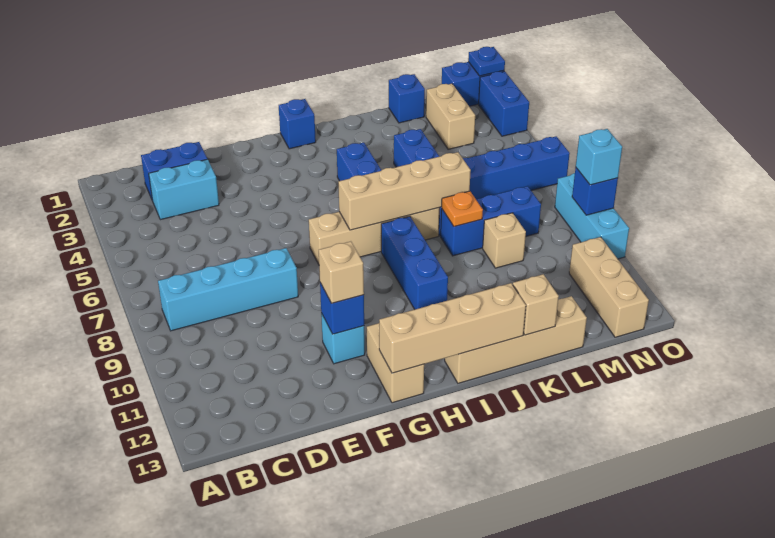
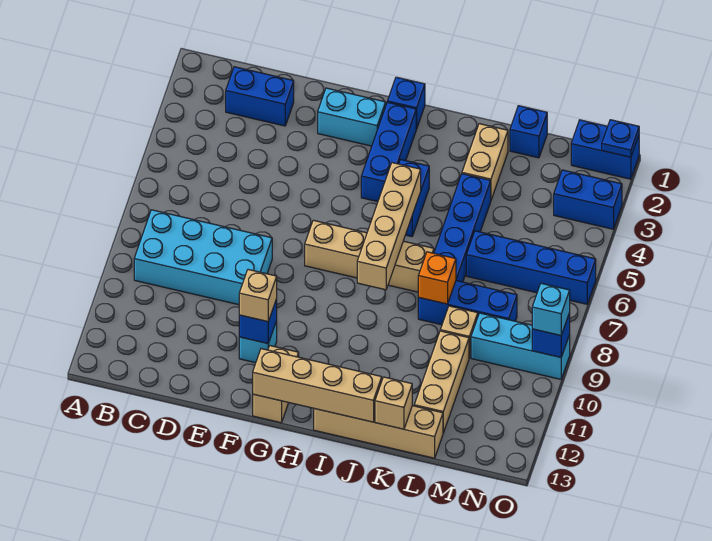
cyan 1x4 brick [158,248,298,331] -> cyan 2x4 brick [134,210,272,305]
cyan 1x2 brick [149,159,219,220] -> cyan 1x2 brick moved to [318,88,386,146]
tan 1x4 brick [338,152,471,230] -> tan 1x4 brick turned to [357,163,421,290]
blue 1x3 brick [381,216,448,309] -> blue 1x3 brick moved to [361,102,416,202]
orange 1x1 plate [442,191,483,227] -> orange 1x1 brick [418,252,456,304]
tan 1x2 brick [426,84,475,149] -> tan 1x2 brick moved to [462,124,508,200]
tan 1x3 brick [569,237,649,337] -> tan 1x3 brick moved to [414,331,469,433]
blue 1x2 brick [479,71,529,136] -> blue 1x2 brick turned to [554,170,622,229]
cyan 1x3 brick [555,173,629,259] -> cyan 1x3 brick turned to [471,313,570,379]

